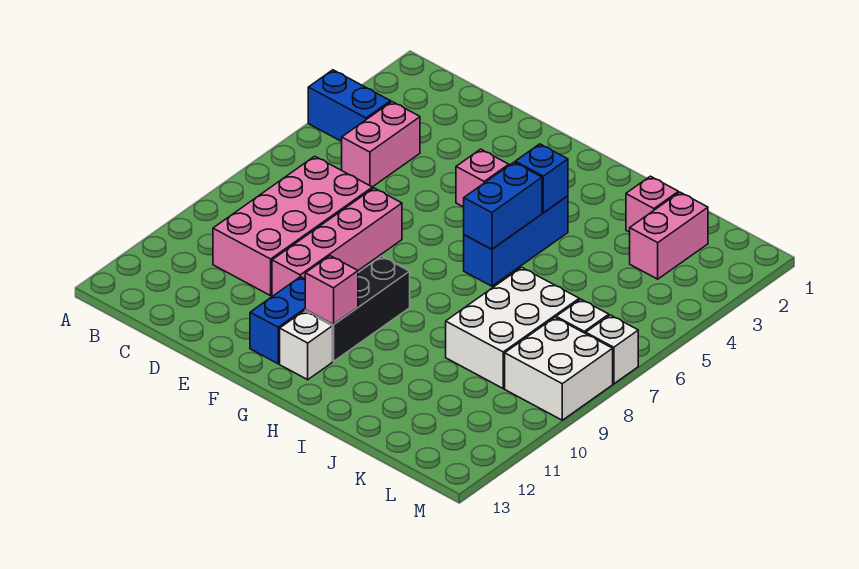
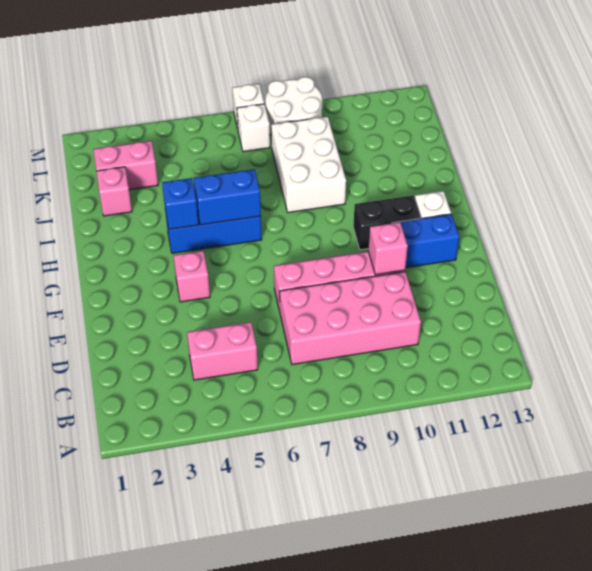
blue 1x2 brick [308,70,391,142] -> none
black 1x3 brick [305,256,410,361] -> black 1x2 brick [353,195,421,250]
pink 1x1 brick [305,256,358,325] -> pink 1x1 brick moved to [368,222,408,275]
white 2x3 brick [446,267,579,388] -> white 2x3 brick turned to [271,117,346,213]
white 2x2 brick [505,318,613,420] -> white 2x2 round brick [265,77,322,135]

